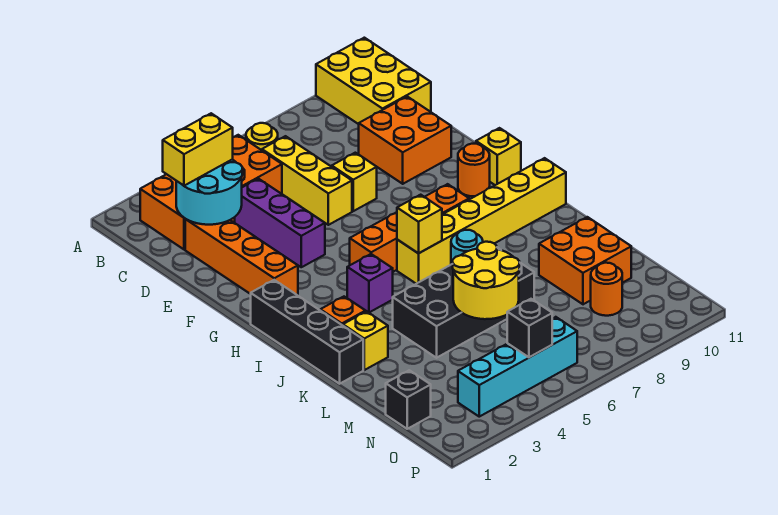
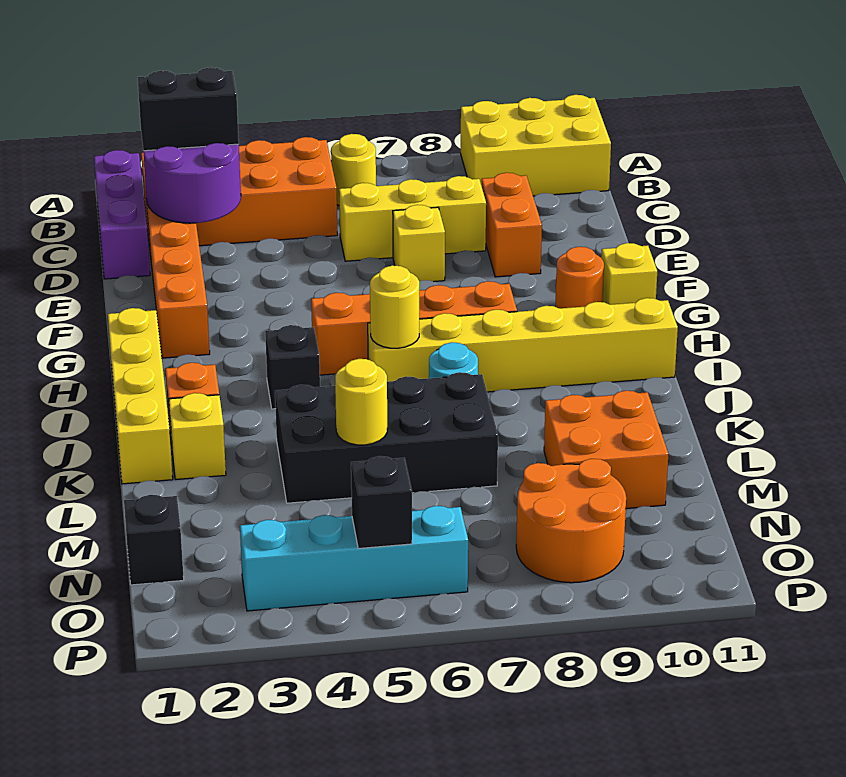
yellow 2x3 brick [316,38,431,124] -> yellow 2x3 brick turned to [461,95,611,196]
cyan 2x2 round brick [176,159,242,225] -> purple 2x2 round brick [144,143,241,223]
yellow 1x2 brick [163,113,233,186] -> black 1x2 brick [138,67,239,151]
yellow 1x3 brick [262,136,352,225] -> yellow 1x3 brick turned to [339,176,486,261]
purple 1x3 brick [235,179,325,267] -> purple 1x3 brick moved to [94,150,150,279]
orange 2x2 brick [359,97,451,184] -> orange 1x2 brick [482,173,542,277]
black 1x4 brick [251,280,363,384] -> yellow 1x4 brick [108,308,173,484]
purple 1x1 brick [347,254,393,313] -> black 1x1 brick [265,325,320,409]
yellow 1x1 brick [397,195,442,253] -> yellow 1x1 round brick [370,265,419,348]
yellow 2x2 round brick [453,242,520,319] -> yellow 1x1 round brick [335,359,387,445]
orange 1x1 round brick [591,263,622,316] -> orange 2x2 round brick [516,459,626,583]

